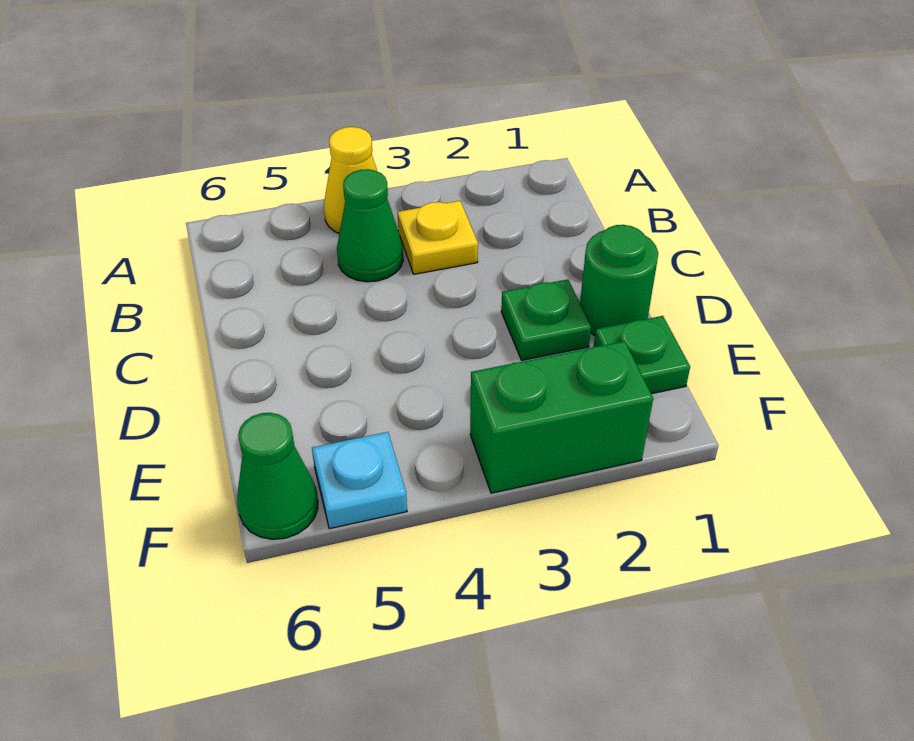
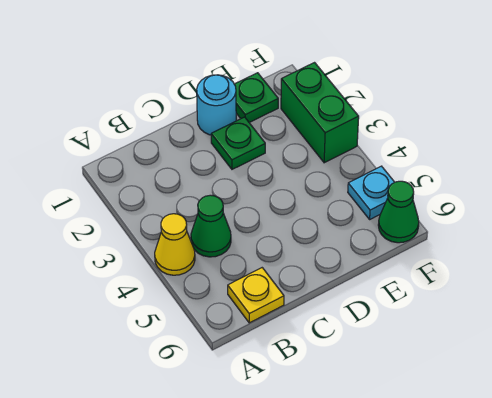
yellow 1x1 plate [397,201,478,274] -> yellow 1x1 plate moved to [228,268,284,323]
green 1x1 round brick [580,225,658,335] -> cyan 1x1 round brick [197,75,236,135]

